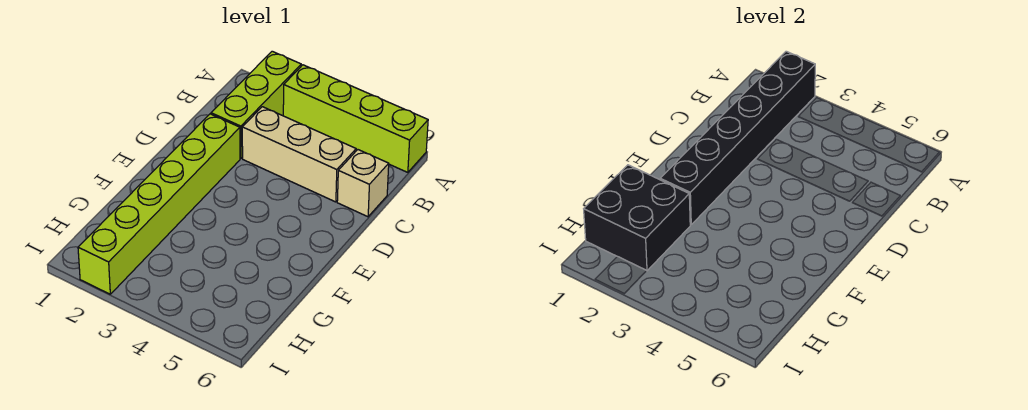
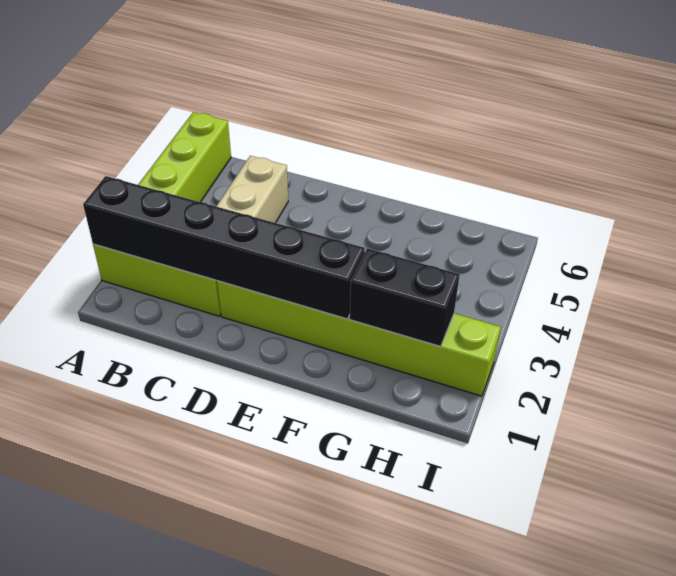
tan 1x1 brick [337,150,389,217] -> none
black 2x2 brick [584,165,690,271] -> black 1x2 brick [350,248,460,346]

